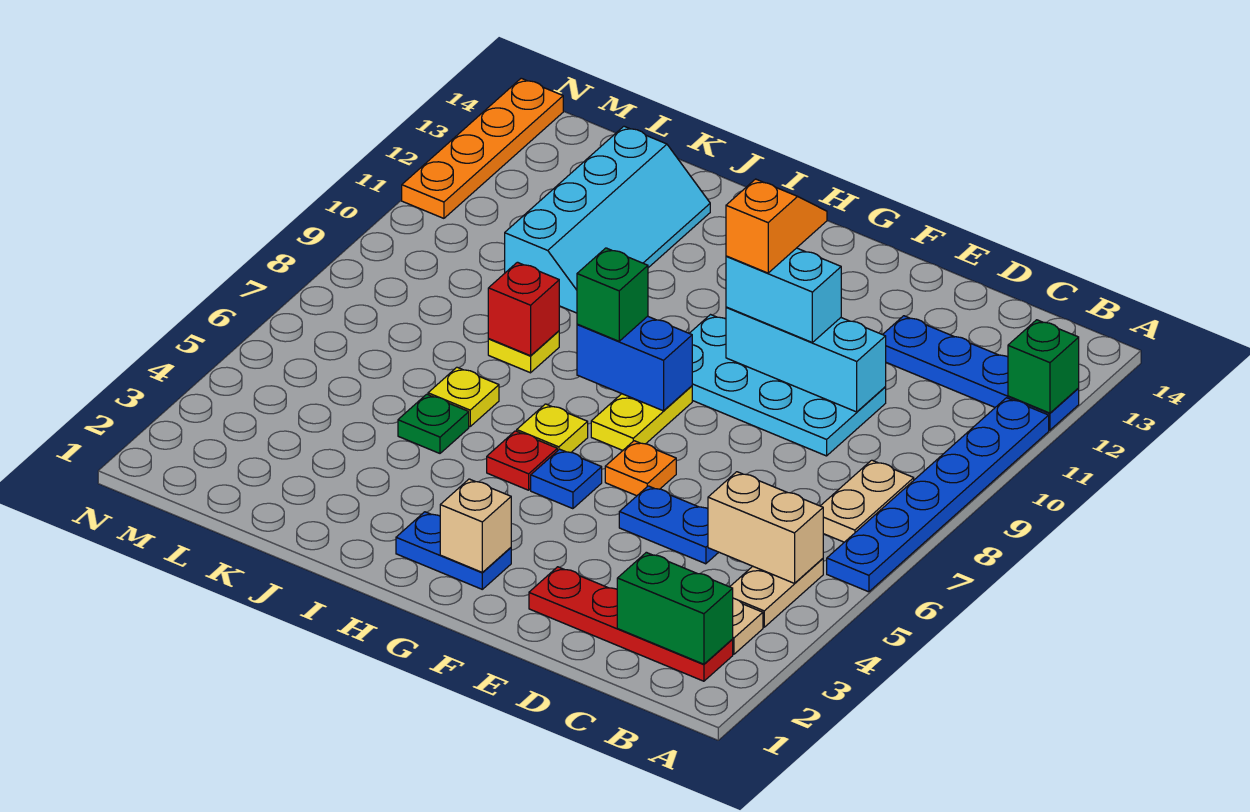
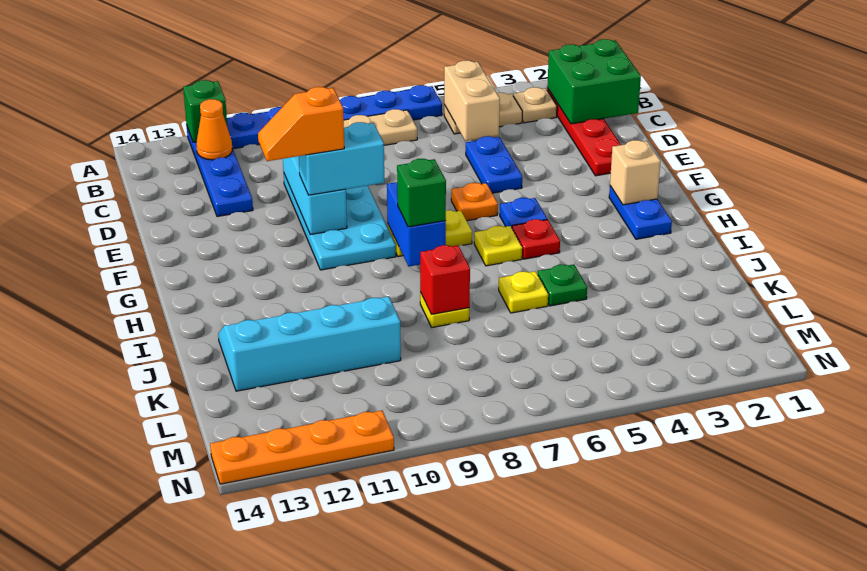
green 1x2 brick [617,552,733,664] -> green 2x2 brick [547,39,641,124]
none -> orange 1x1 cone [196,99,232,160]
cyan 1x2 brick [726,248,841,342] -> cyan 1x2 brick turned to [299,122,384,195]

